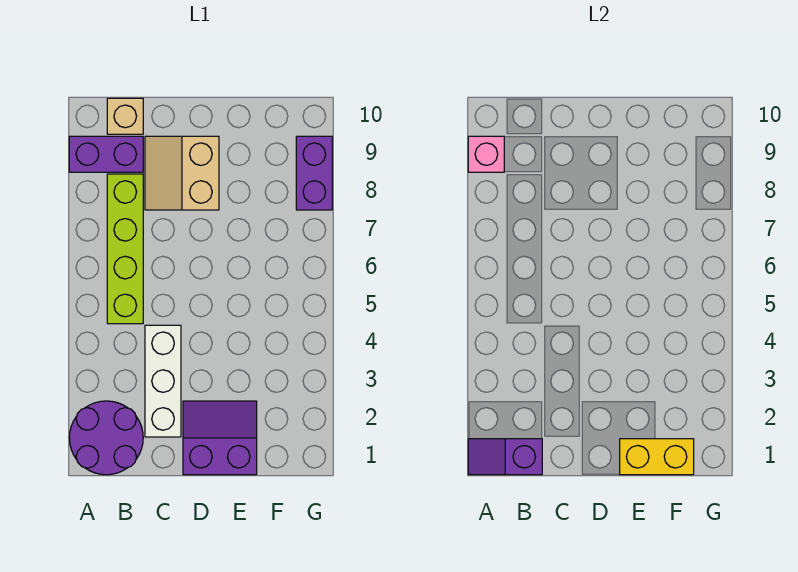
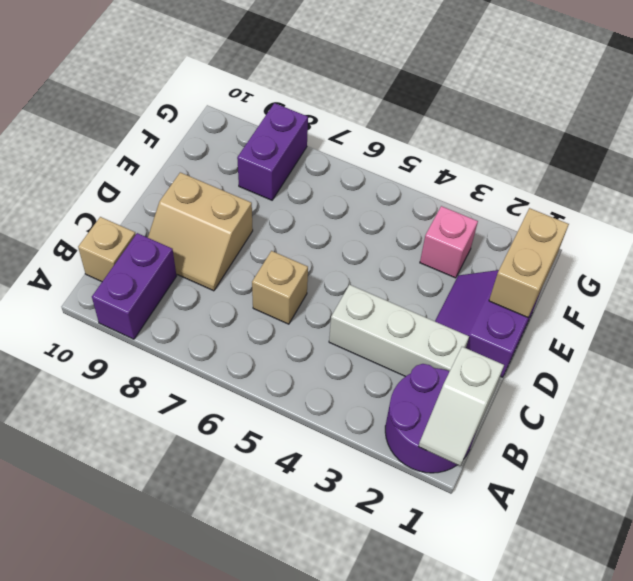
purple 1x2 slope [468,439,542,475] -> white 1x2 slope [418,347,504,466]
pink 1x1 brick [468,136,504,172] -> pink 1x1 brick moved to [420,206,478,278]
lime 1x4 brick [107,174,143,324] -> none
none -> tan 1x1 brick [252,251,308,324]
yellow 1x2 brick [620,439,694,475] -> tan 1x2 brick [489,208,569,317]
purple 1x2 brick [296,136,332,210] -> purple 1x2 brick turned to [237,103,308,200]

